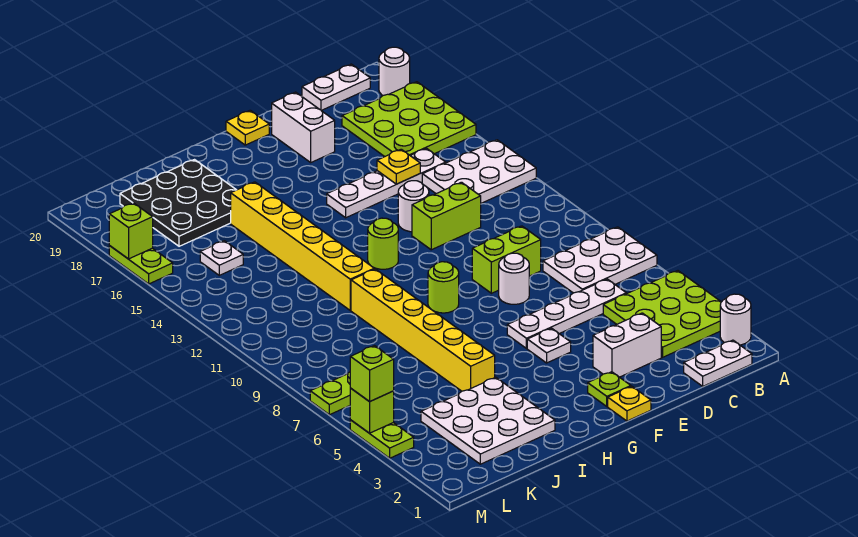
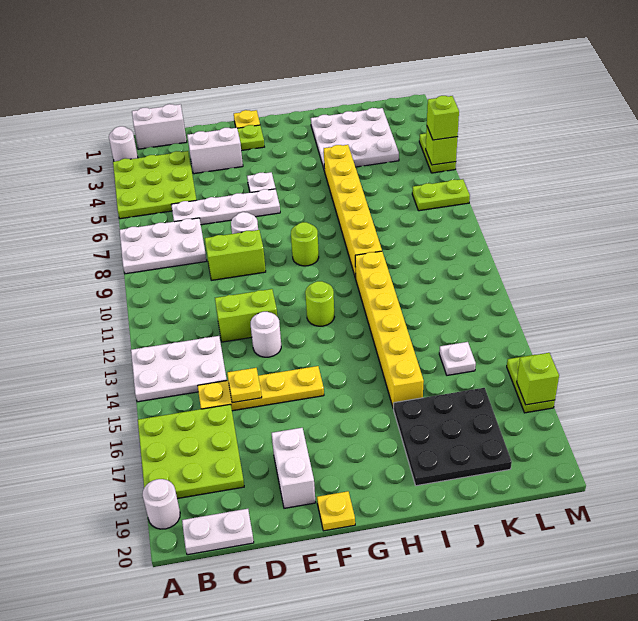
white 1x2 plate [684,340,752,386] -> white 1x2 brick [132,104,187,149]
white 1x4 plate [327,148,446,218] -> yellow 1x4 plate [198,366,324,411]

